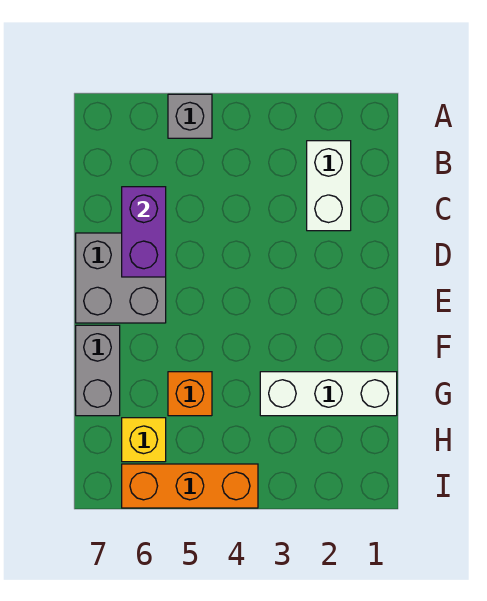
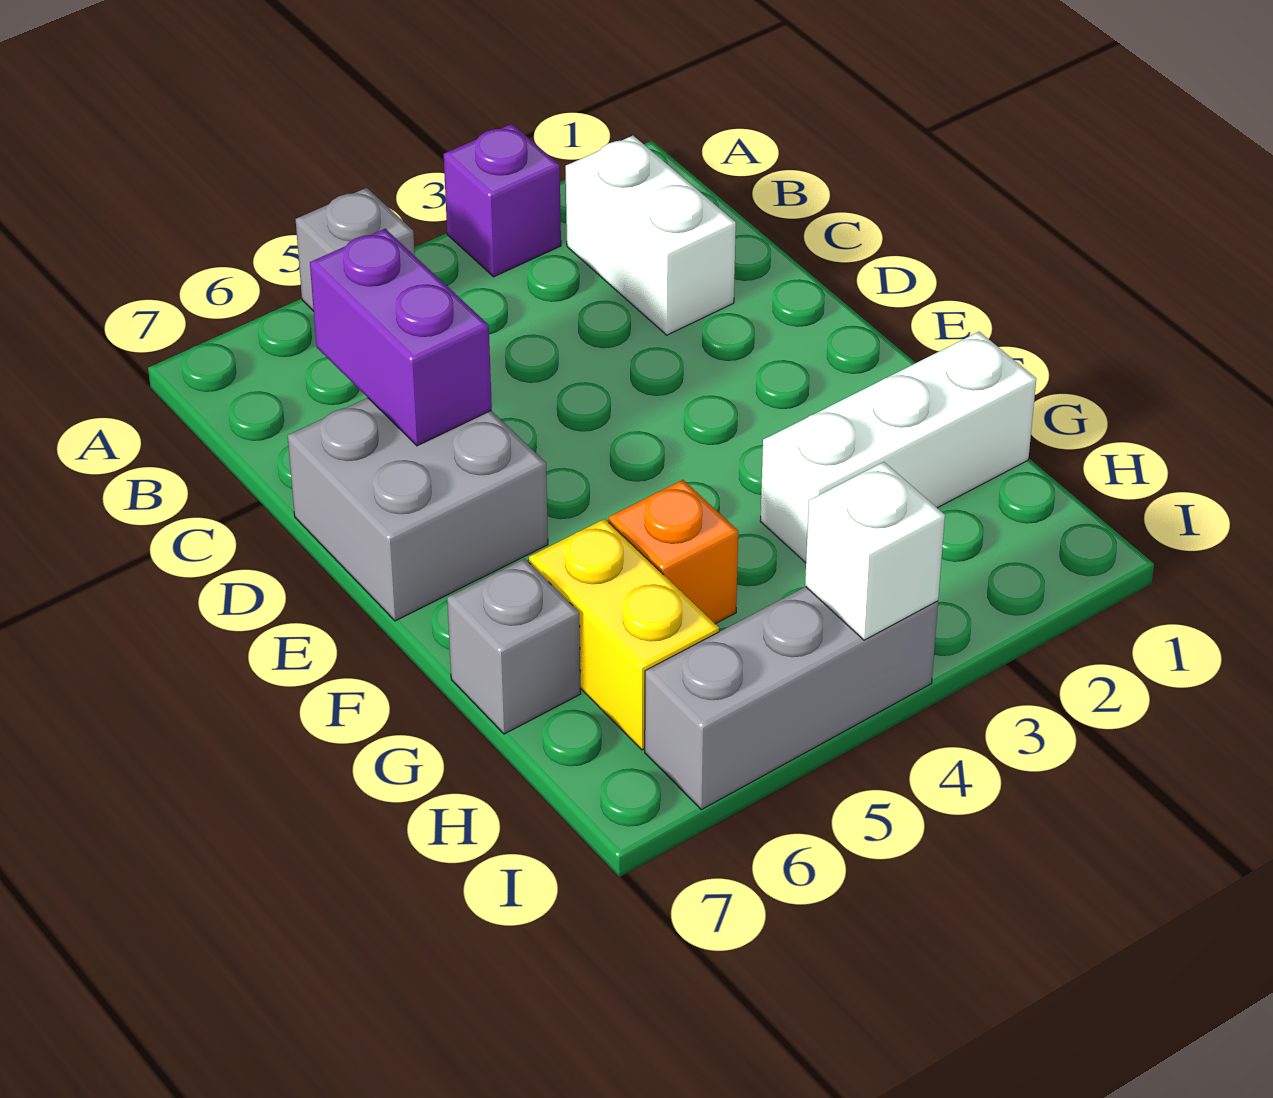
none -> purple 1x1 brick [444,124,561,277]
grey 1x2 brick [76,325,120,416] -> grey 1x1 brick [447,559,581,734]
yellow 1x1 brick [122,418,166,462] -> yellow 1x2 brick [529,519,719,750]
orange 1x3 brick [122,464,258,508] -> grey 1x3 brick [645,587,938,810]
none -> white 1x1 brick [805,462,945,640]

